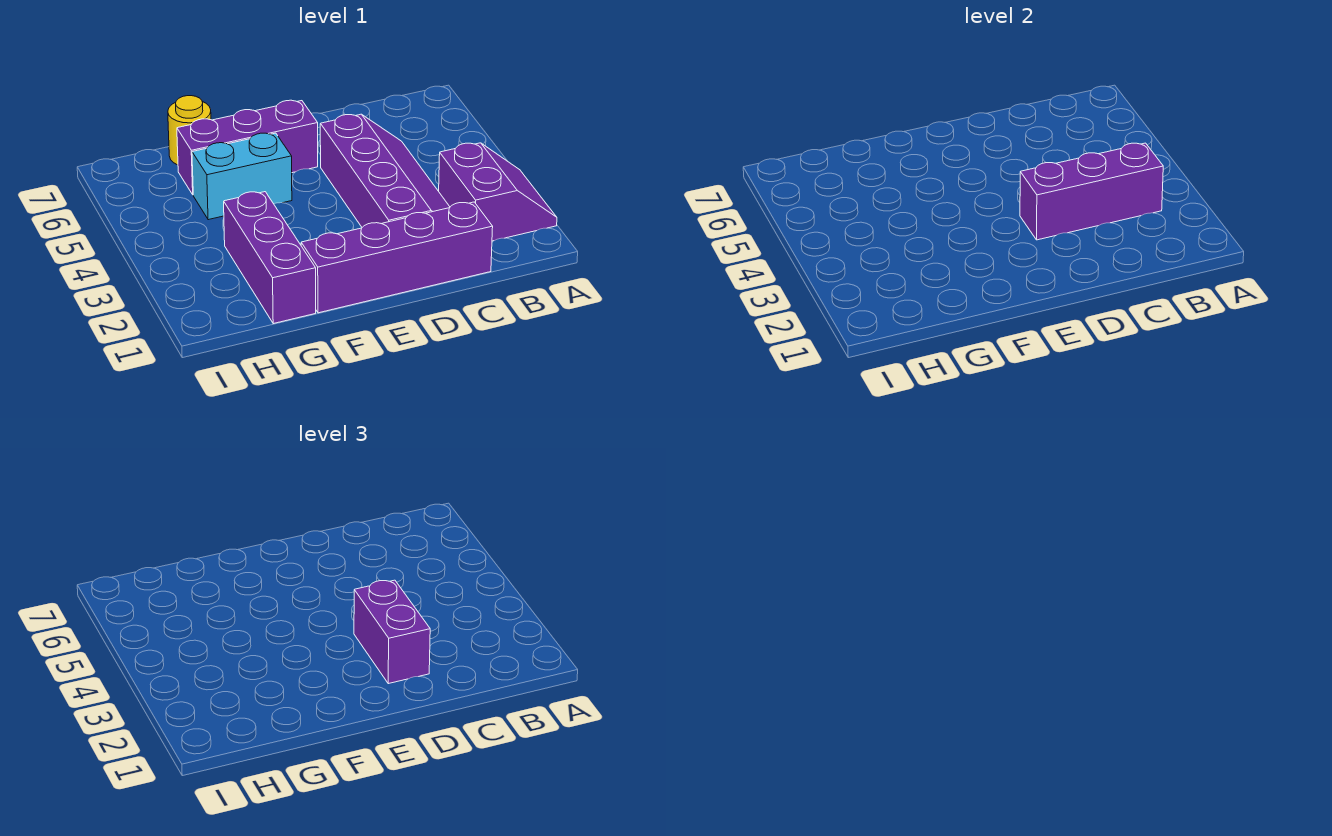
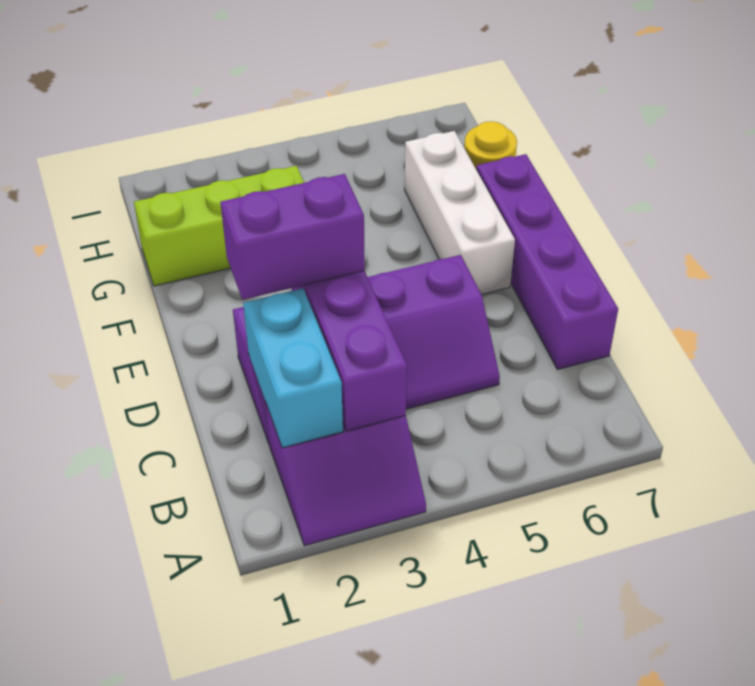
purple 1x4 brick [301,202,493,313] -> purple 1x4 brick moved to [476,154,618,370]
purple 1x3 brick [177,100,318,194] -> white 1x3 brick [404,131,515,294]
cyan 1x2 brick [192,133,292,220] -> cyan 1x2 brick moved to [243,288,343,448]
purple 1x3 brick [224,192,316,324] -> lime 1x3 brick [134,166,304,286]

